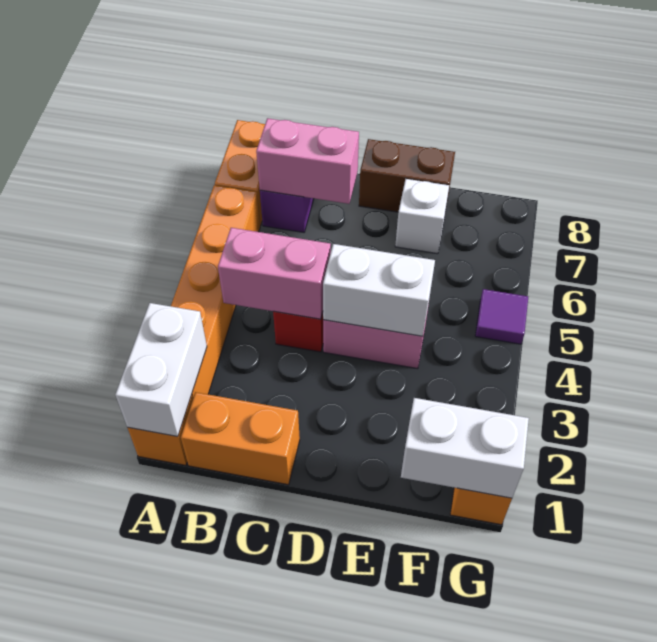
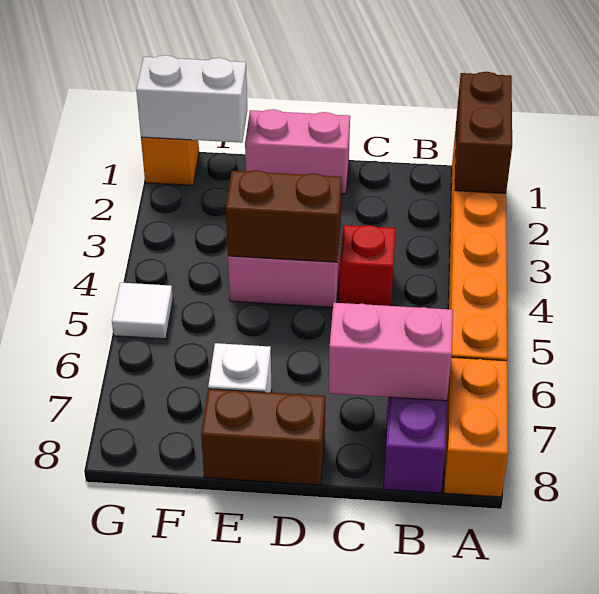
white 1x2 brick [115,303,207,437] -> brown 1x2 brick [455,72,512,193]
orange 1x2 brick [181,392,300,485] -> none
pink 1x2 brick [218,228,331,319] -> pink 1x2 brick moved to [245,109,350,194]
white 1x2 brick [323,244,435,336] -> brown 1x2 brick [226,170,342,262]
purple 1x1 tile [475,289,528,344] -> white 1x1 tile [112,283,173,339]

